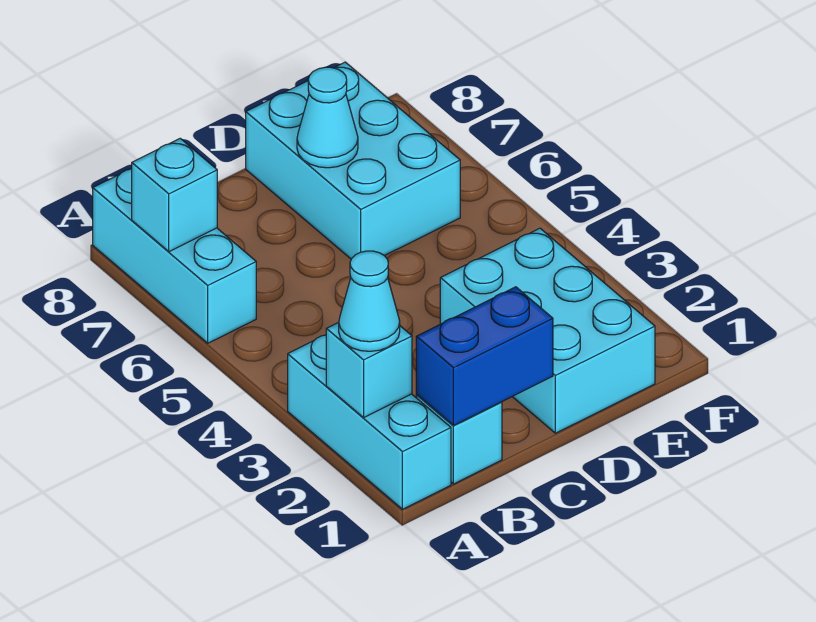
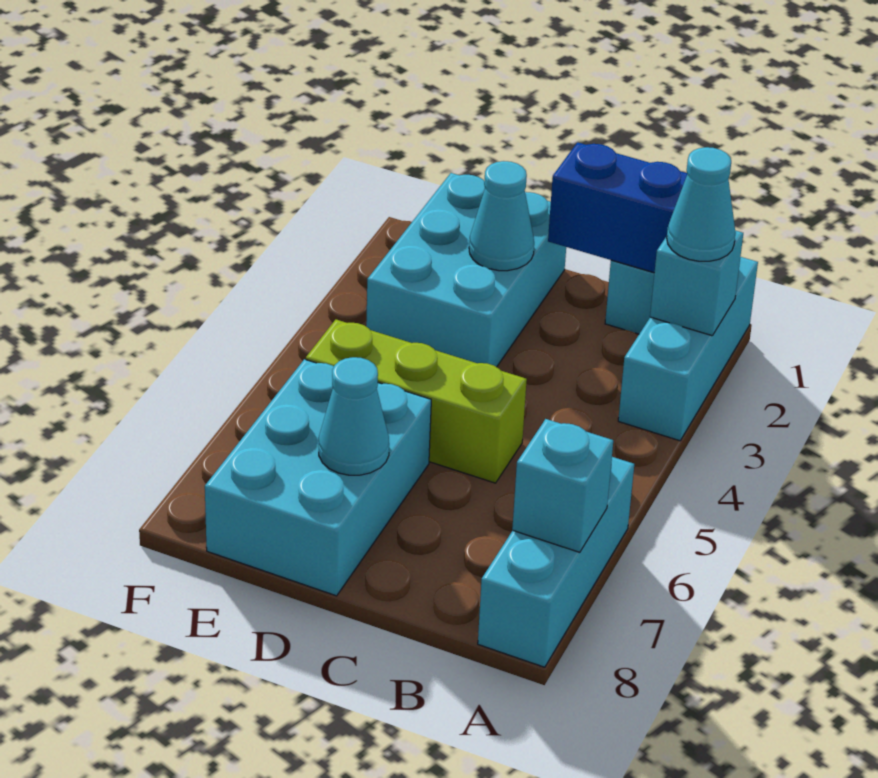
none -> lime 1x3 brick [306,320,527,483]
none -> cyan 1x1 cone [469,161,534,271]

